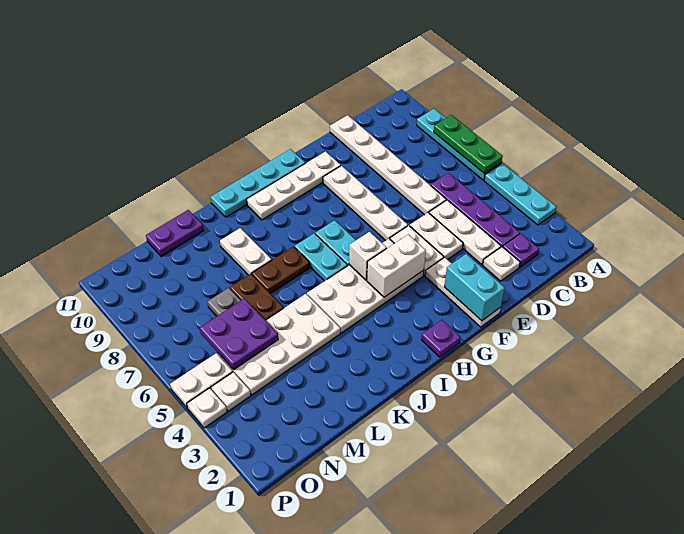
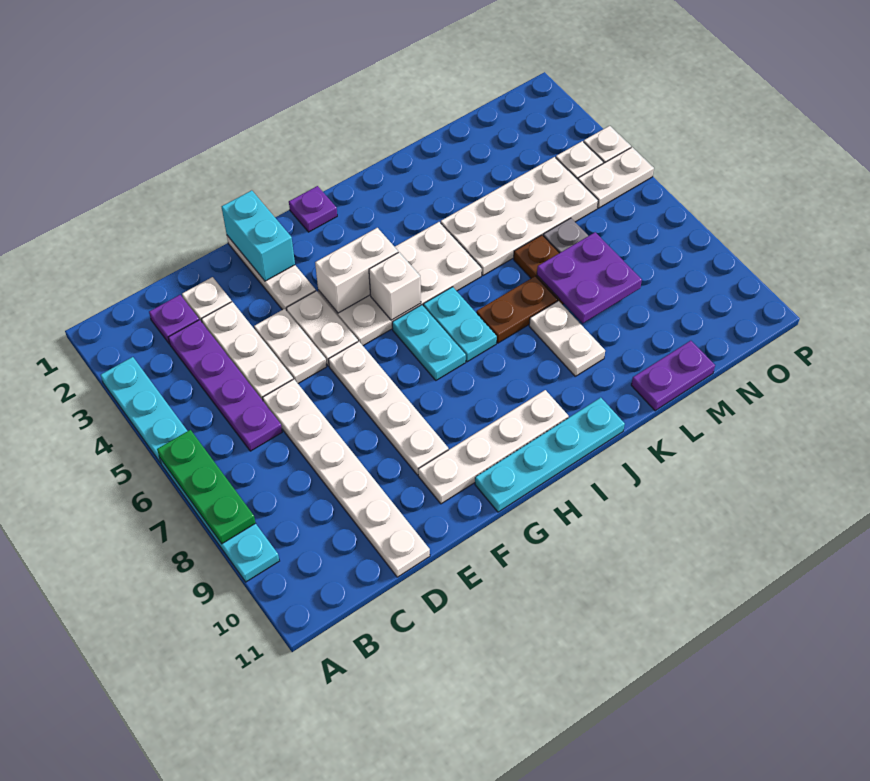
purple 2x2 plate [200,299,278,370] -> purple 2x2 plate moved to [537,232,642,323]

